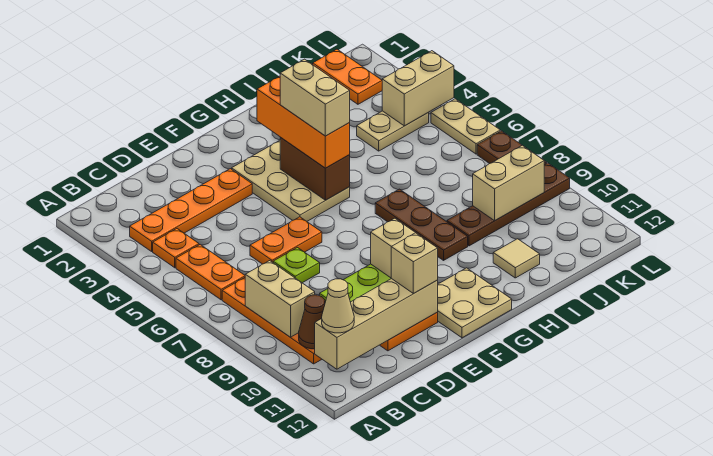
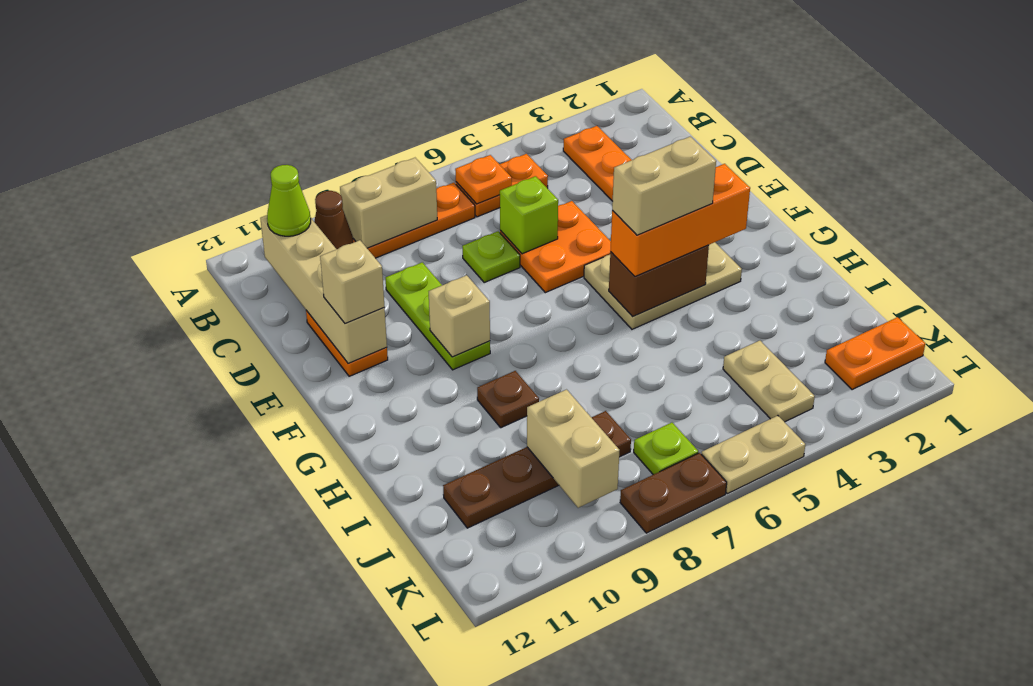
orange 1x1 plate [153,229,199,268] -> orange 1x1 plate moved to [455,155,512,204]
tan 1x1 cone [322,279,354,333] -> lime 1x1 cone [267,165,311,236]
orange 1x2 plate [250,217,322,264] -> orange 2x2 plate [500,201,611,293]
none -> lime 1x1 brick [500,176,558,254]
tan 2x2 plate [438,268,512,338] -> none
brown 1x3 plate [375,189,468,260] -> brown 1x1 plate [477,371,539,428]
brown 1x4 plate [447,163,570,246] -> brown 1x4 plate turned to [443,411,631,528]
tan 1x1 tile [493,239,540,278] -> none
tan 1x2 brick [382,51,454,126] -> none
none -> lime 1x1 plate [634,423,698,475]

